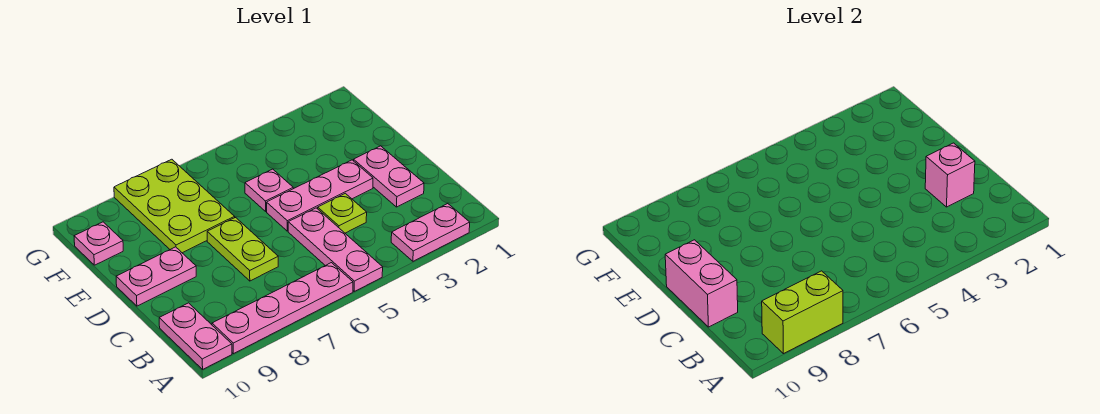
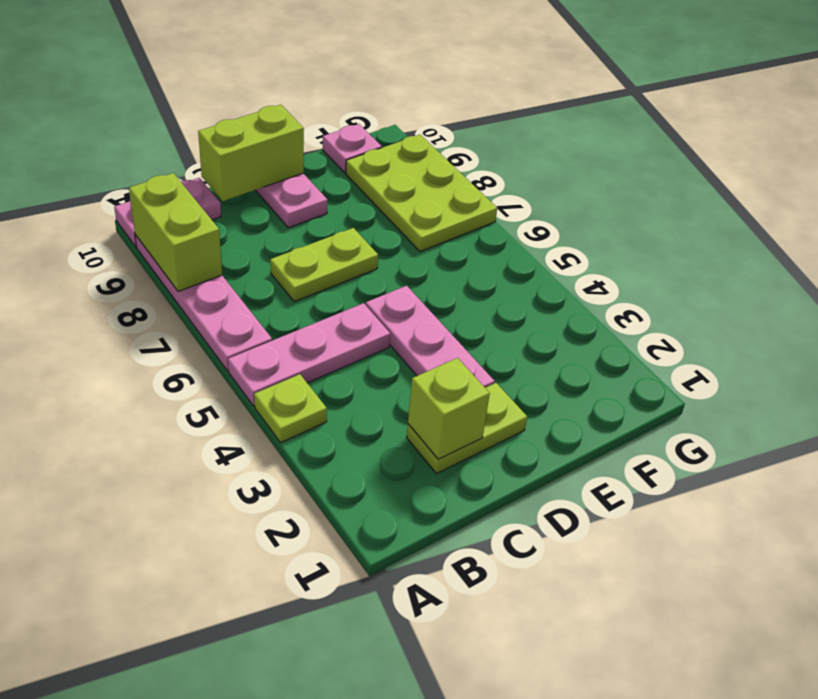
pink 1x2 plate [391,204,470,261] -> none
pink 1x2 plate [354,146,424,207] -> lime 1x2 plate [407,383,527,474]
pink 1x1 brick [925,143,975,207] -> lime 1x1 brick [408,358,490,459]
lime 1x1 plate [318,193,367,233] -> lime 1x1 plate moved to [254,374,327,443]
pink 1x2 brick [665,240,738,327] -> lime 1x2 brick [198,105,304,201]
pink 1x1 plate [245,169,293,211] -> none
lime 2x3 plate [114,159,235,253] -> lime 2x3 plate turned to [346,135,497,252]

